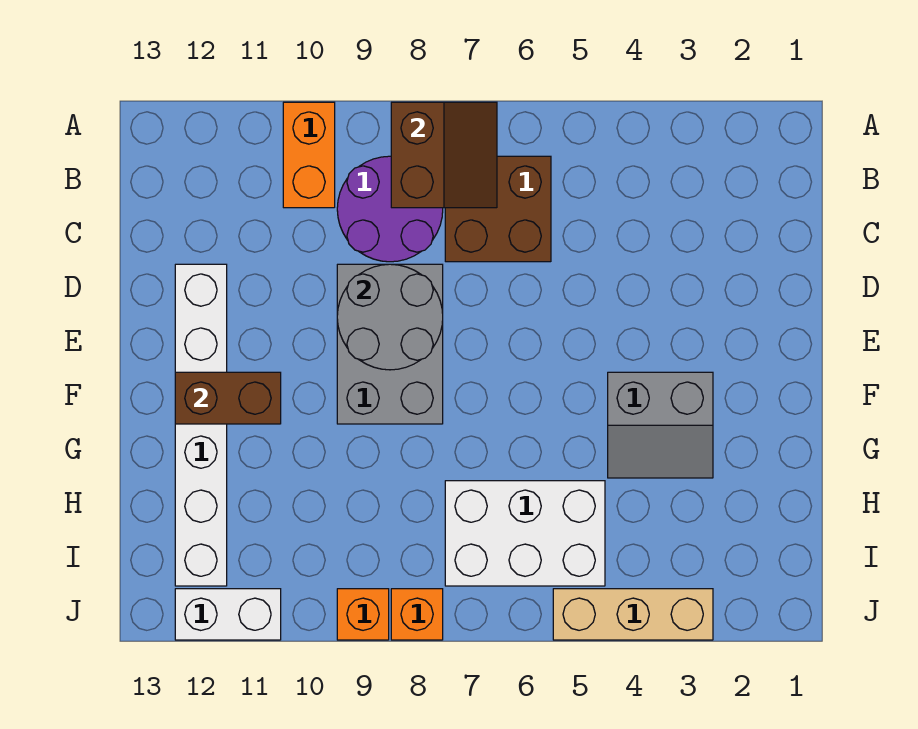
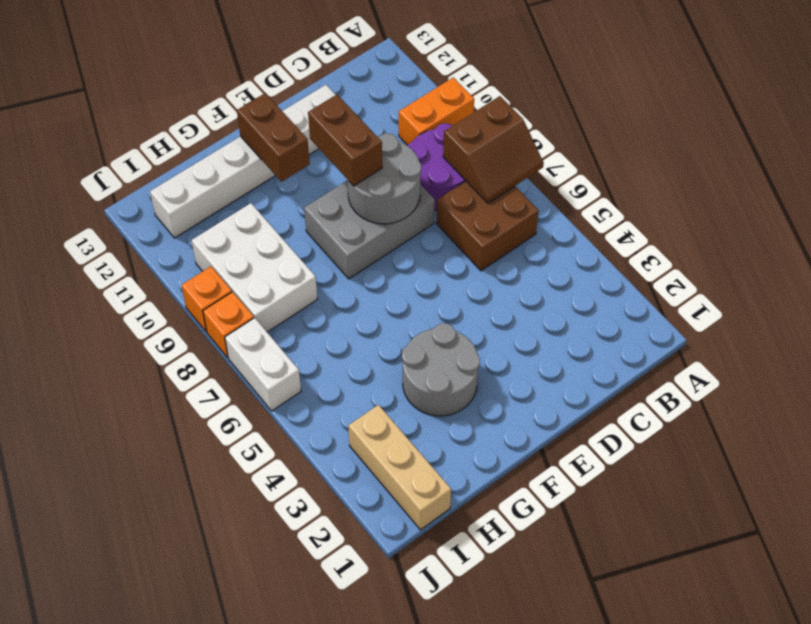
none -> brown 1x2 brick [308,95,382,186]
grey 2x2 slope [608,372,713,478] -> grey 2x2 round brick [402,323,480,416]
white 2x3 brick [445,481,605,586] -> white 2x3 brick moved to [191,203,317,332]
tan 1x3 brick [553,589,713,640] -> tan 1x3 brick moved to [348,405,451,530]
white 1x2 brick [175,589,281,640] -> white 1x2 brick moved to [225,318,301,411]

